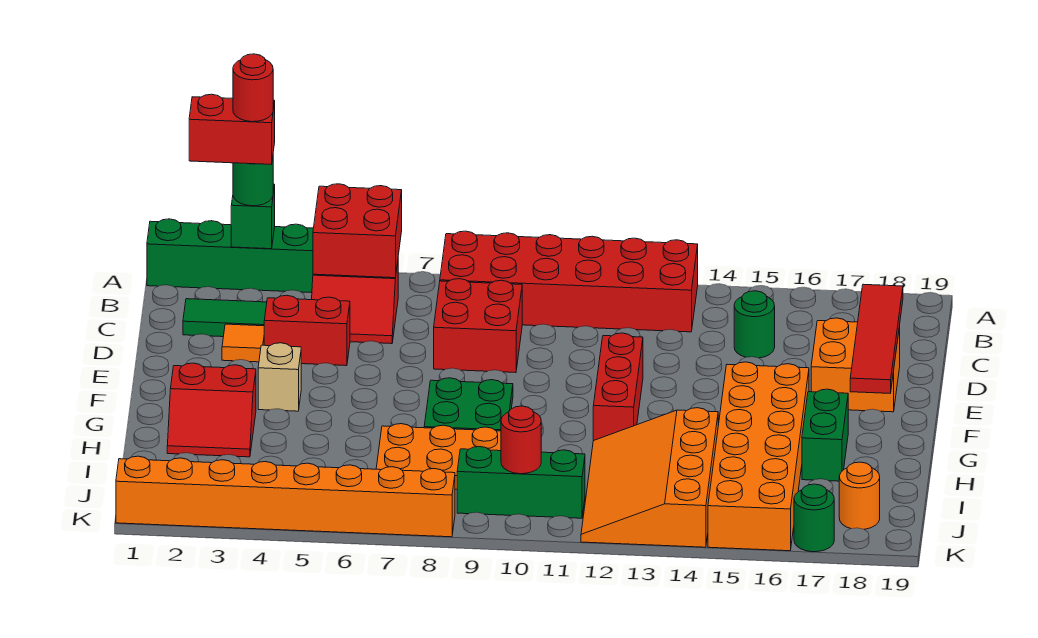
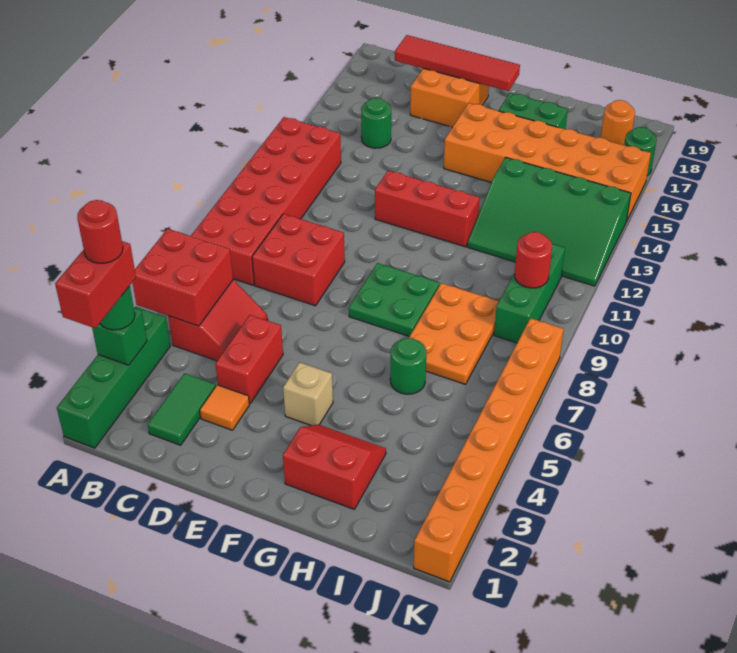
red 2x2 slope [167,363,256,457] -> red 2x2 slope turned to [283,424,386,509]
none -> green 1x1 round brick [390,338,426,394]
orange 3x4 slope [581,408,718,547] -> green 3x4 slope [467,157,631,286]

